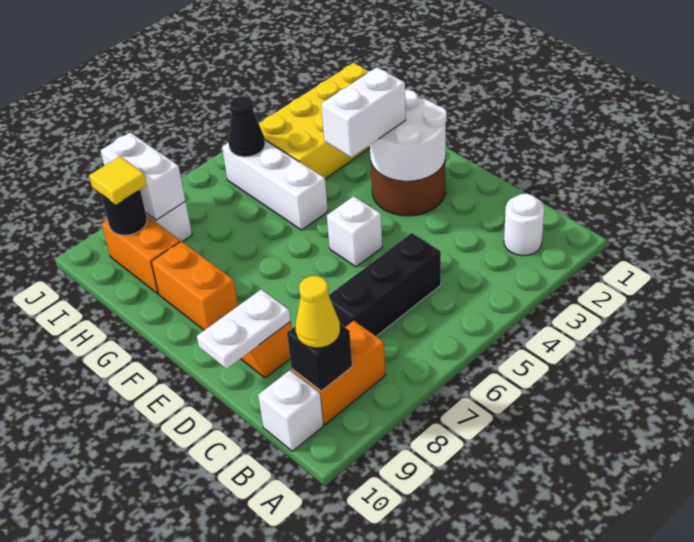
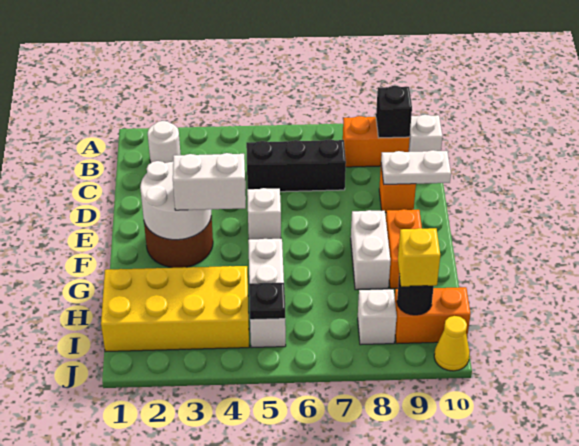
yellow 1x1 cone [295,276,340,348] -> yellow 1x1 cone moved to [434,316,470,371]
orange 1x2 brick [102,215,180,294] -> orange 1x2 brick turned to [395,287,471,344]
black 1x1 cone [229,96,265,157] -> black 1x1 plate [249,283,285,320]
white 1x2 brick [101,132,185,220] -> white 1x2 brick moved to [351,210,390,290]
yellow 1x1 tile [89,156,147,205] -> yellow 1x1 brick [398,228,440,286]

